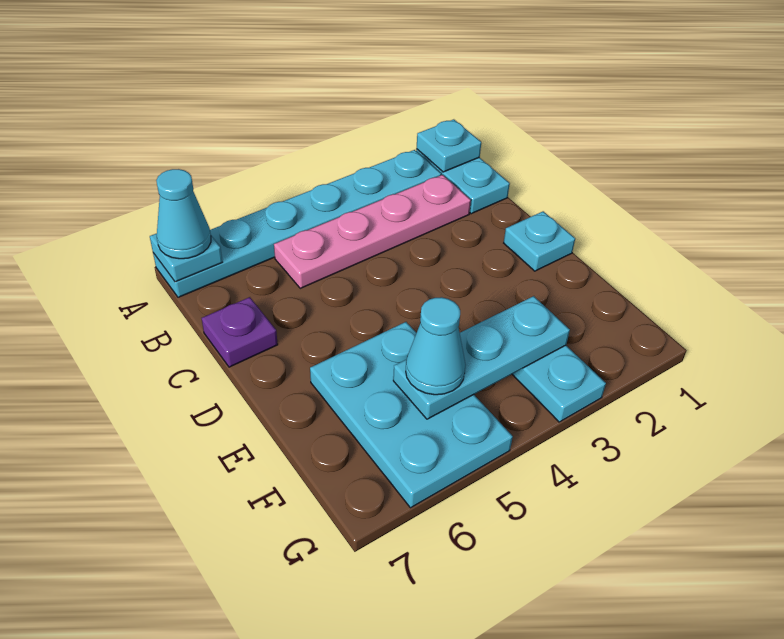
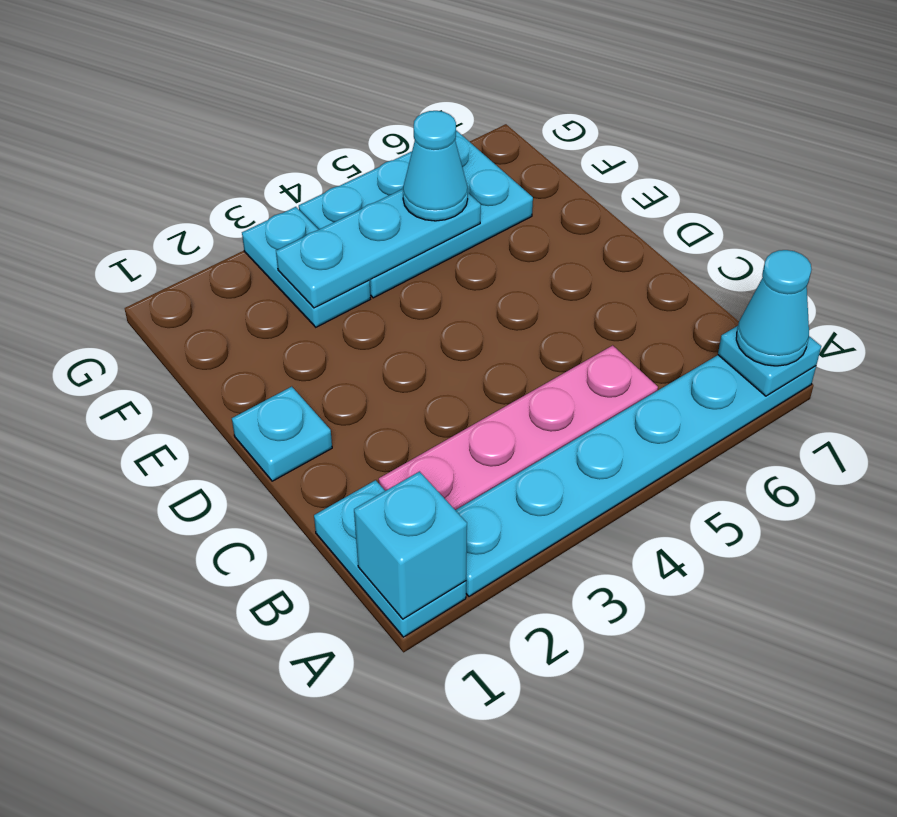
cyan 1x1 plate [416,119,481,172] -> cyan 1x1 brick [354,472,467,619]
purple 1x1 plate [202,297,278,367] -> none
cyan 2x3 plate [310,322,513,508] -> cyan 2x3 plate turned to [299,130,533,298]

